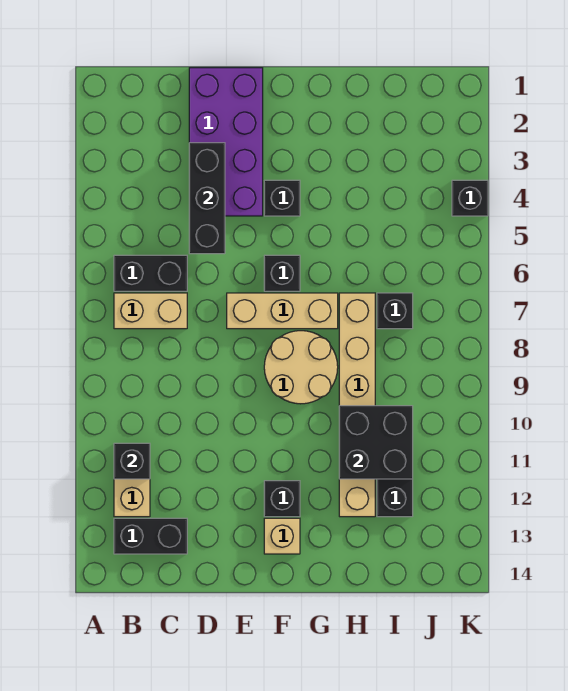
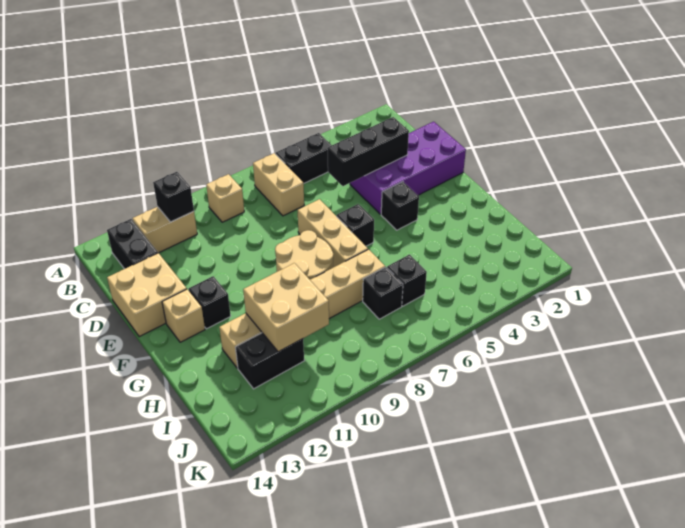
black 1x2 brick [114,255,187,291] -> black 1x2 brick turned to [276,133,332,184]
none -> tan 1x1 brick [206,174,244,222]
none -> tan 2x2 brick [107,253,187,337]
black 2x2 brick [339,406,413,479] -> tan 2x2 brick [243,263,329,352]
black 1x1 brick [452,180,488,216] -> black 1x1 brick moved to [387,255,427,306]

